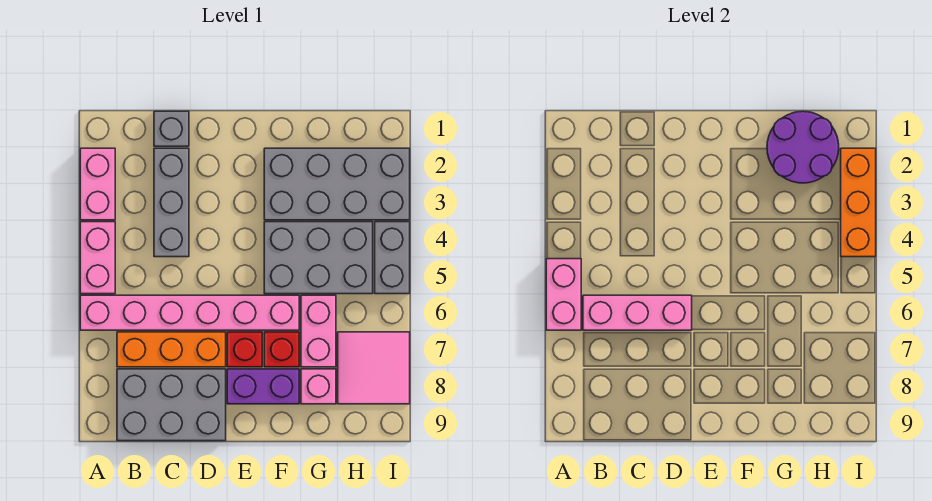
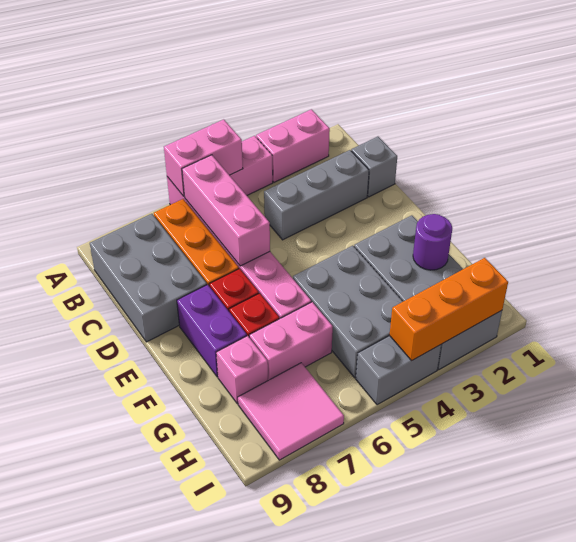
purple 2x2 round brick [767,111,839,183] -> purple 1x1 round brick [413,214,452,270]

